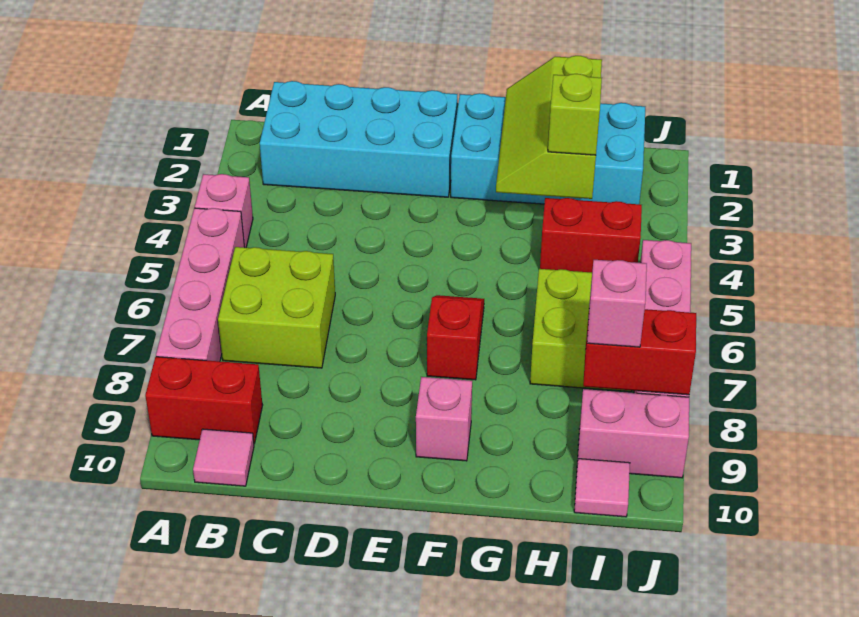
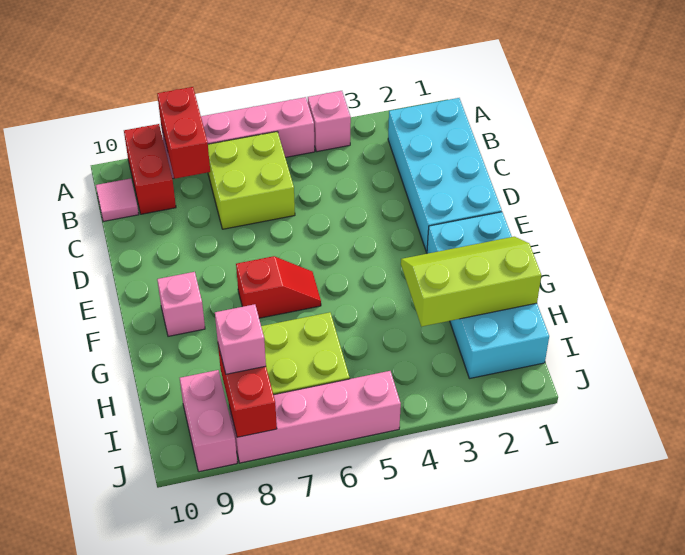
lime 1x1 brick [548,74,602,155] -> none
red 1x2 brick [540,198,642,272] -> red 1x2 brick moved to [157,87,210,179]
pink 1x1 tile [574,459,630,517] -> none

